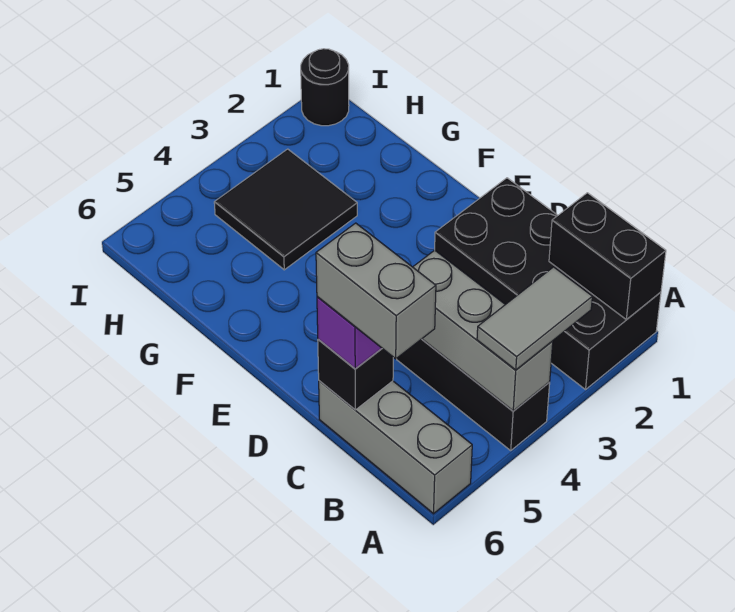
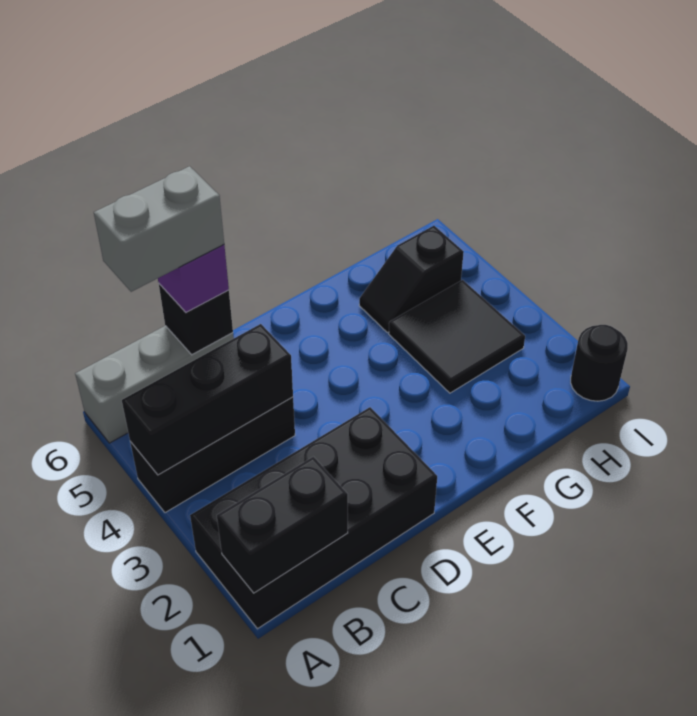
grey 1x2 tile [477,267,592,370] -> none
grey 1x3 brick [413,250,553,411] -> black 1x3 brick [122,324,293,475]
none -> black 1x2 slope [359,226,464,333]

